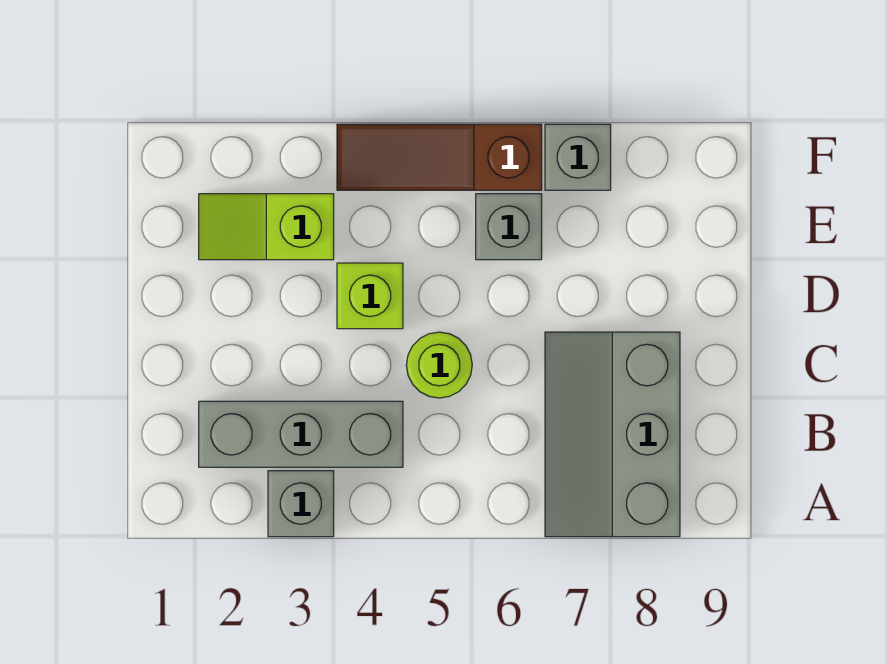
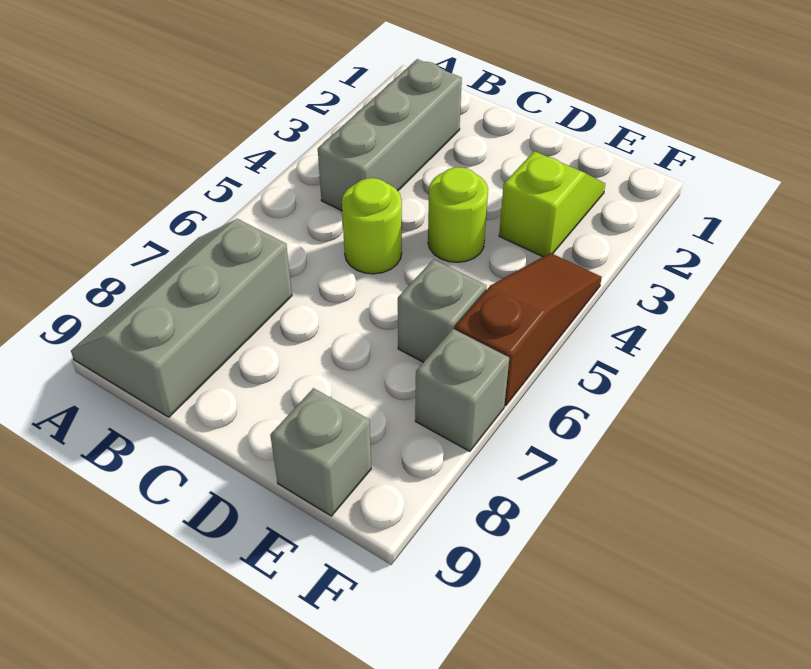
grey 1x1 brick [268,471,334,537] -> grey 1x1 brick moved to [270,388,371,516]
grey 2x3 slope [545,332,680,537] -> grey 2x3 slope turned to [71,219,292,417]
lime 1x1 brick [337,263,403,329] -> lime 1x1 round brick [428,167,488,262]

